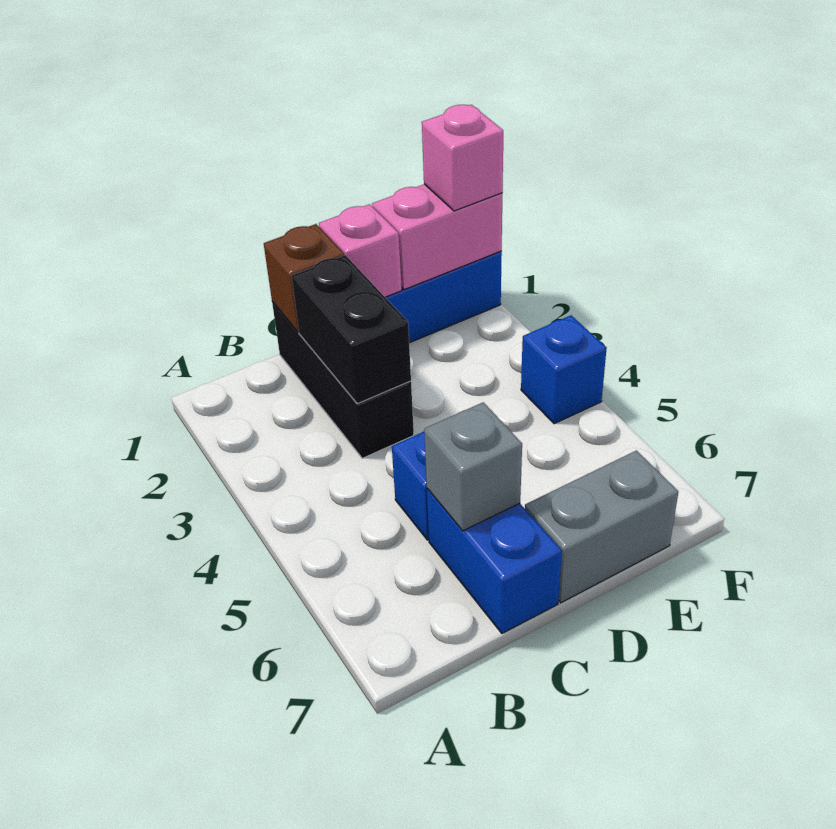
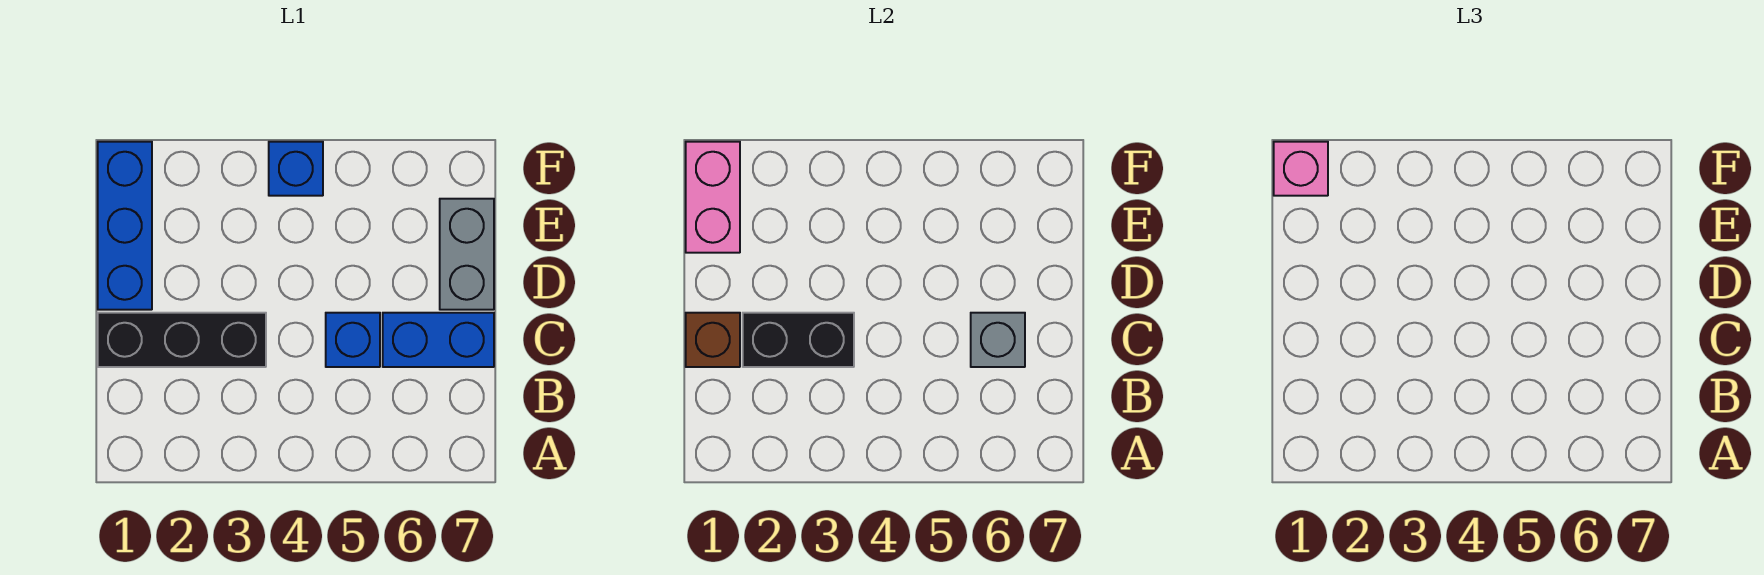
pink 1x1 brick [319,204,402,297] -> none

